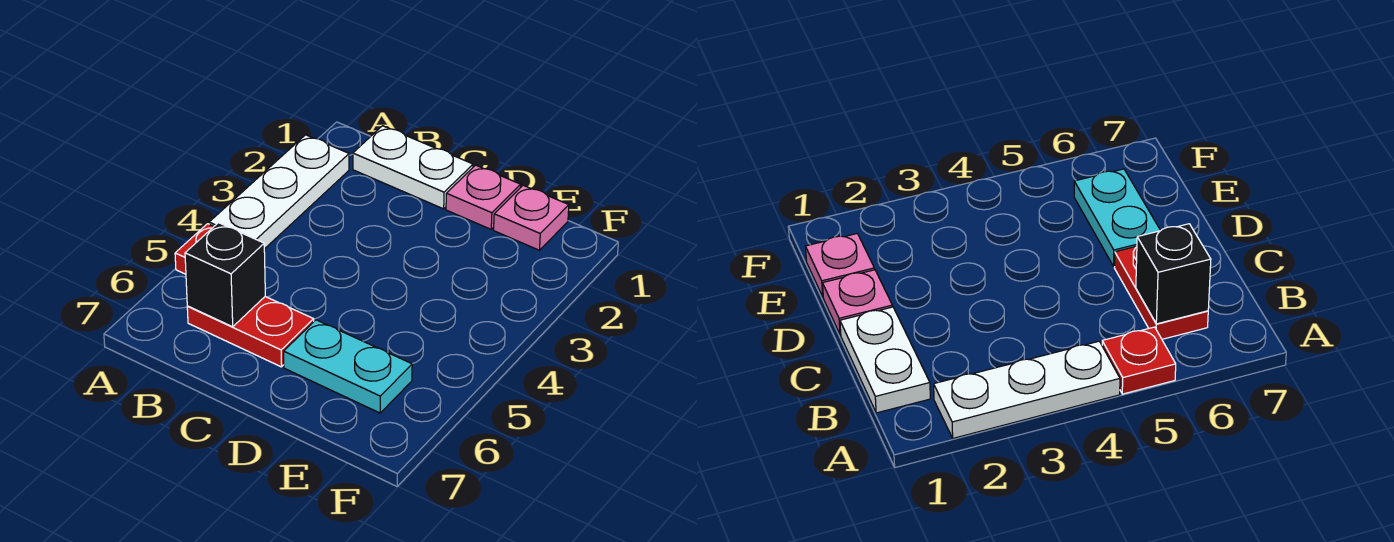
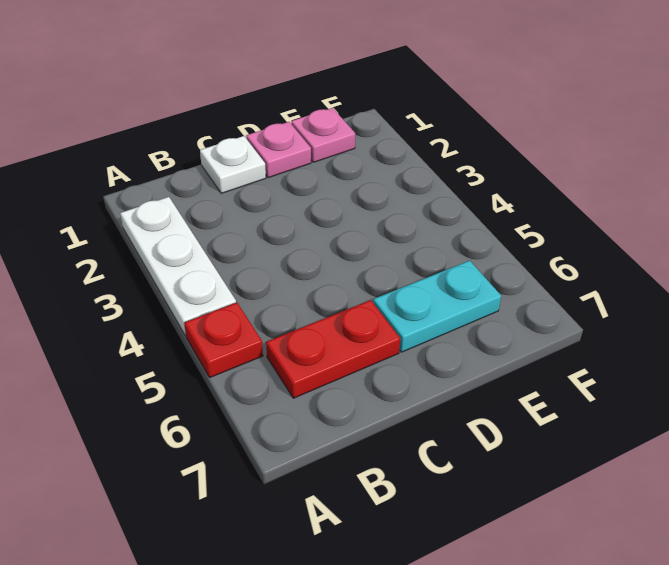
white 1x2 plate [353,126,473,209] -> white 1x1 plate [200,136,266,193]
black 1x1 brick [185,223,265,327] -> none

